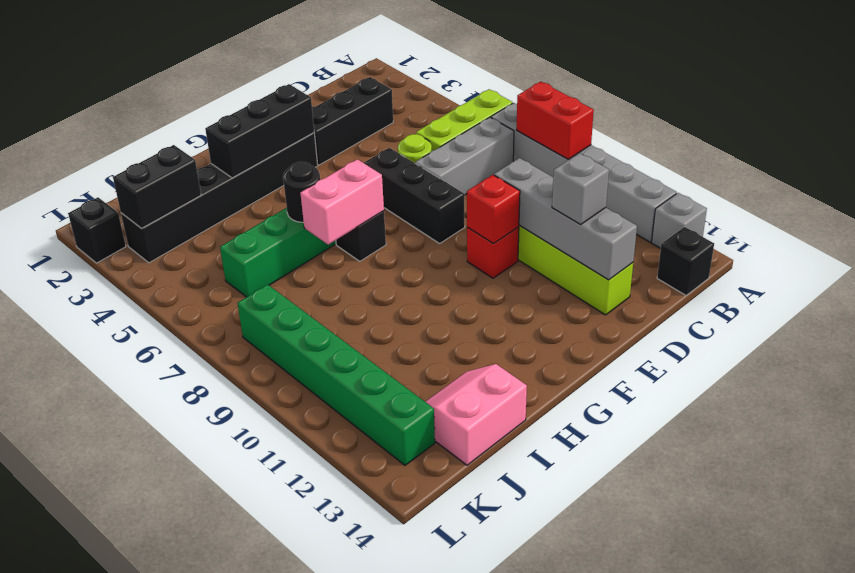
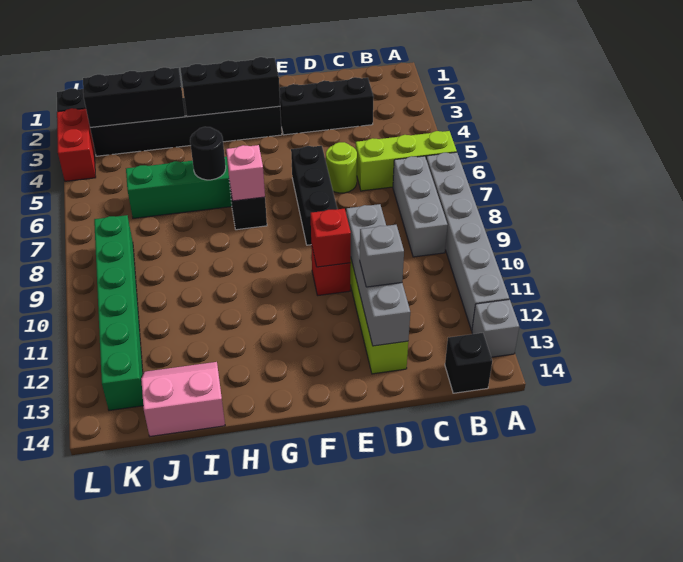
red 1x2 brick [517,82,594,159] -> red 1x2 brick moved to [57,108,96,181]
grey 1x3 brick [415,117,514,195] -> grey 1x3 brick turned to [393,156,447,257]
pink 1x2 brick [300,159,384,245] -> pink 1x1 brick [226,145,265,201]
black 1x2 brick [113,145,201,228] -> black 1x3 brick [83,67,185,127]

